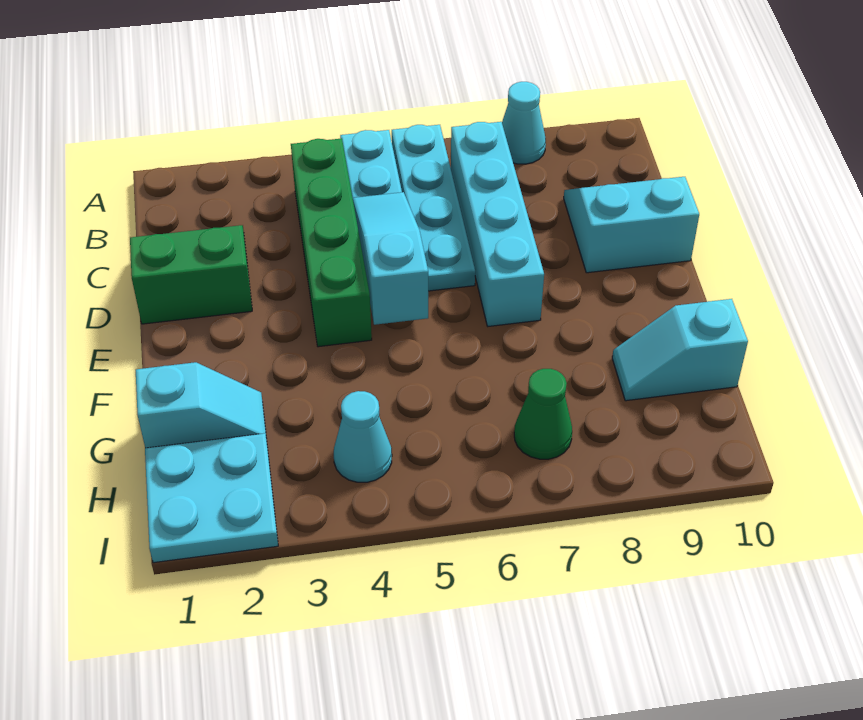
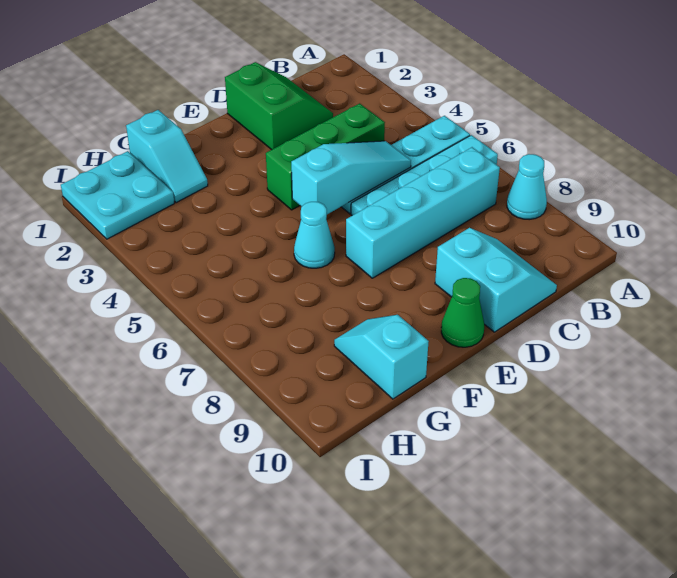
green 1x4 brick [291,138,372,347] -> green 1x3 brick [266,103,385,210]
cyan 1x1 cone [334,391,392,482] -> cyan 1x1 cone moved to [294,202,335,268]
green 1x1 cone [514,369,572,459] -> green 1x1 cone moved to [441,278,484,347]

